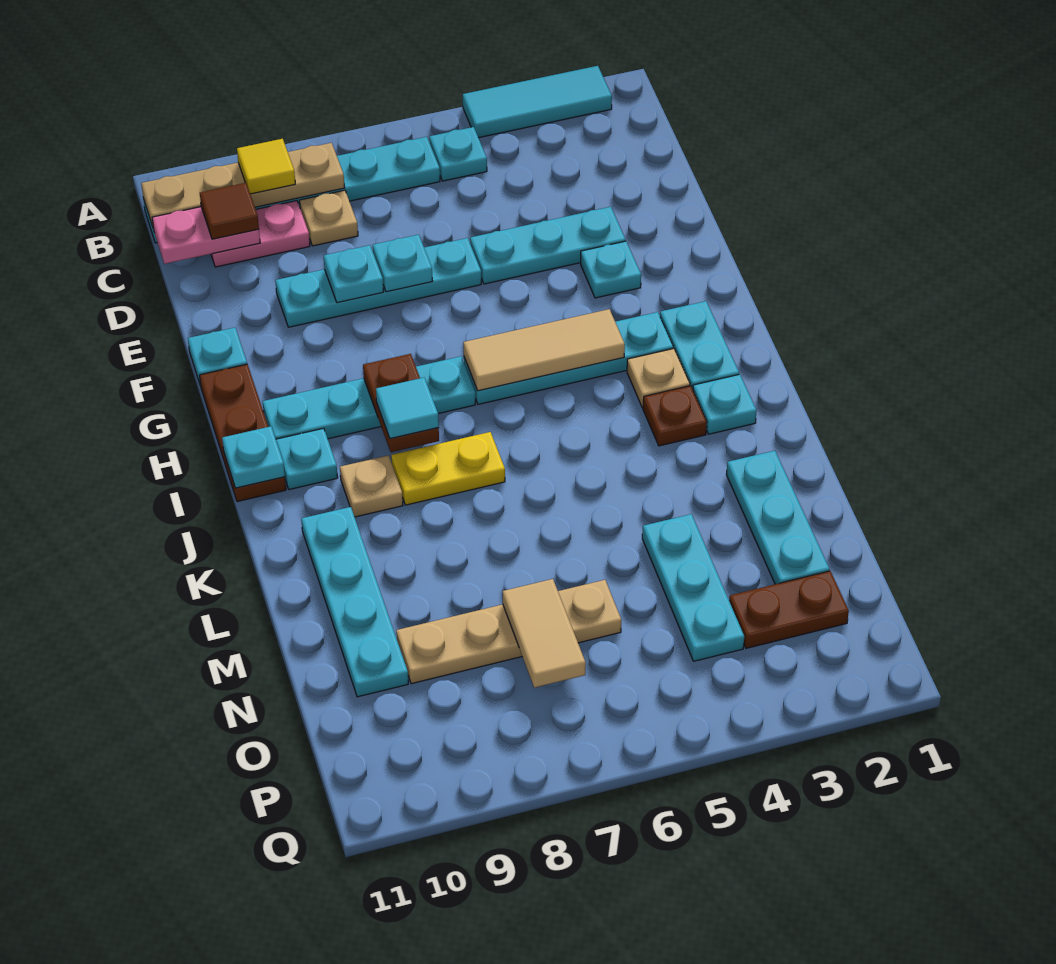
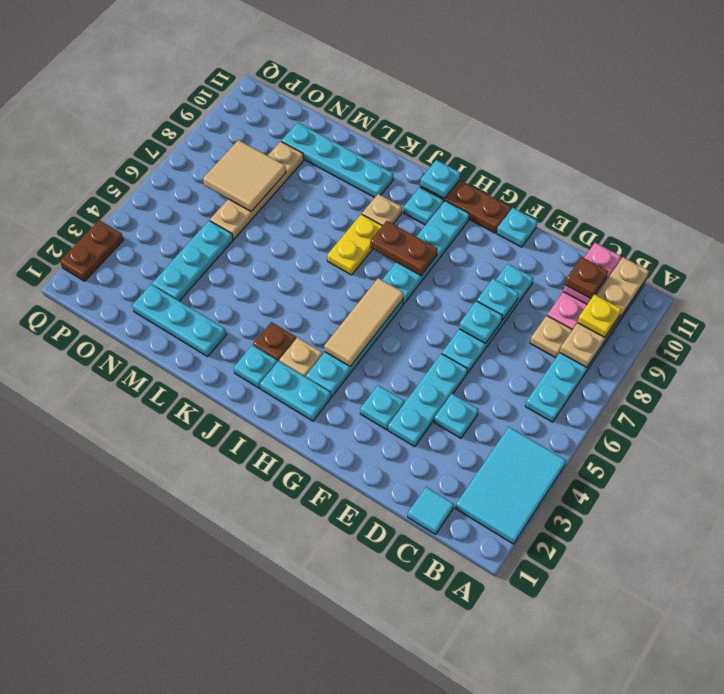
cyan 1x3 tile [463,66,612,138] -> cyan 2x3 tile [456,427,566,544]
cyan 1x1 plate [429,127,487,181] -> cyan 1x1 plate moved to [434,394,479,438]
yellow 1x1 tile [237,139,295,194] -> yellow 1x1 plate [577,294,621,337]
brown 1x1 tile [200,183,259,239] -> brown 1x1 plate [565,257,608,299]
cyan 1x1 tile [376,378,439,439] -> cyan 1x1 tile moved to [408,487,454,535]
cyan 1x3 plate [642,514,744,661] -> cyan 1x3 plate turned to [152,221,233,301]
tan 1x2 tile [503,579,586,688] -> tan 2x2 tile [203,140,286,211]
brown 1x2 plate [729,571,849,648] -> brown 1x2 plate moved to [60,220,123,281]

